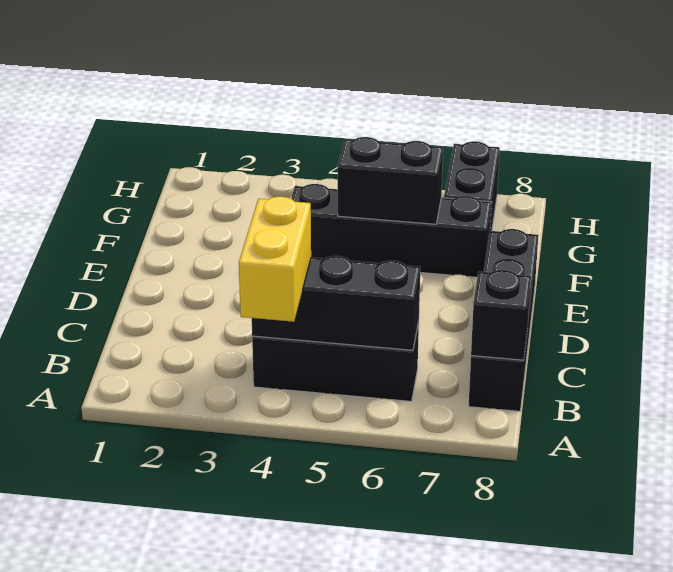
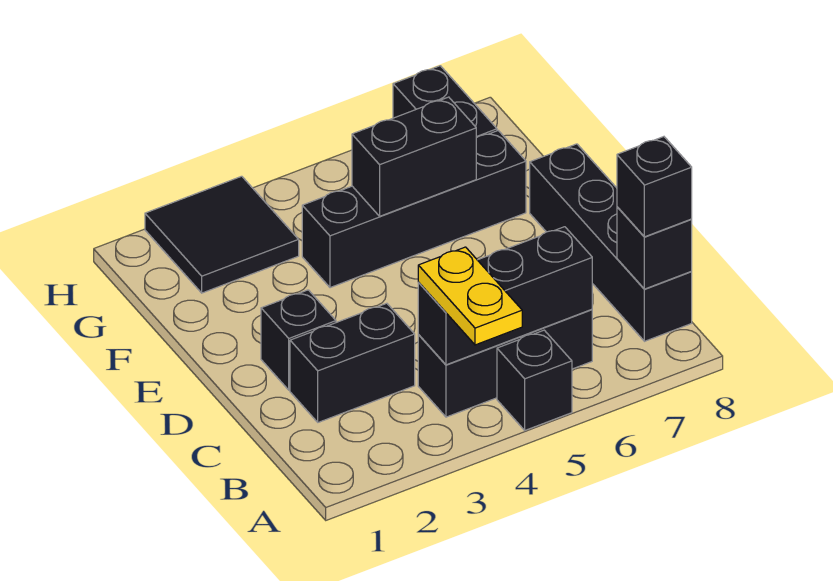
yellow 1x2 brick [239,197,311,322] -> yellow 1x2 plate [418,247,522,345]
none -> black 1x1 brick [497,330,572,430]
none -> black 1x1 brick [617,137,692,237]
none -> black 1x2 brick [290,303,415,422]
none -> black 1x1 brick [261,290,336,390]
none -> black 2x2 tile [145,176,299,293]

